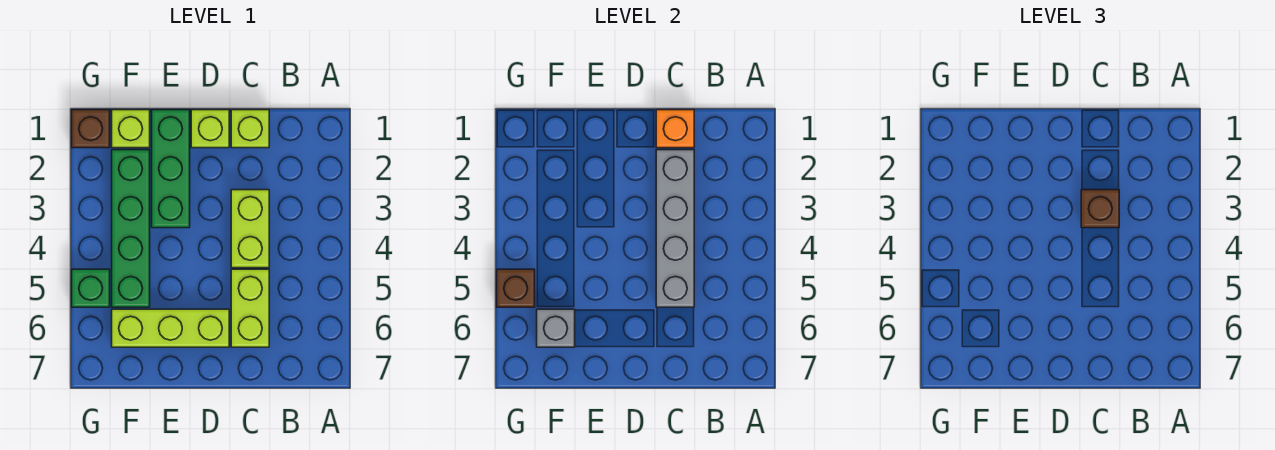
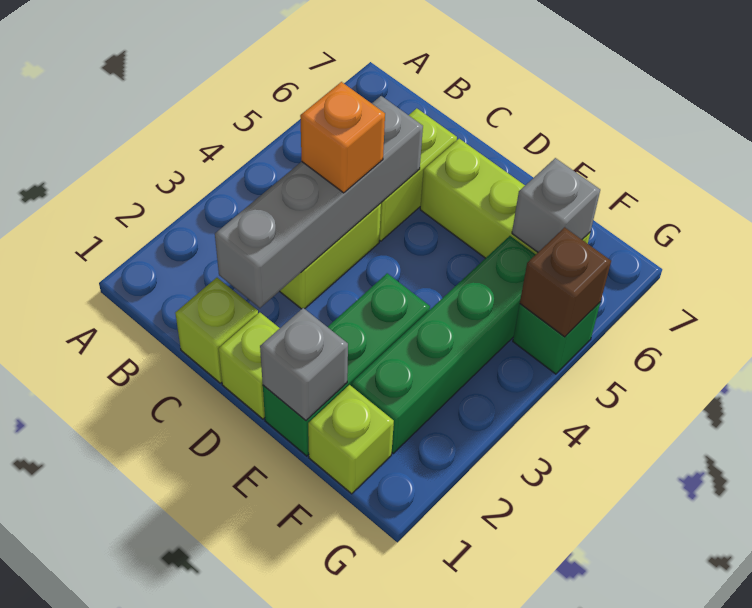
orange 1x1 brick [656,110,694,148] -> orange 1x1 brick moved to [300,82,385,193]
brown 1x1 brick [1081,190,1119,228] -> none
none -> grey 1x1 brick [260,308,348,420]
brown 1x1 brick [72,110,110,148] -> none

